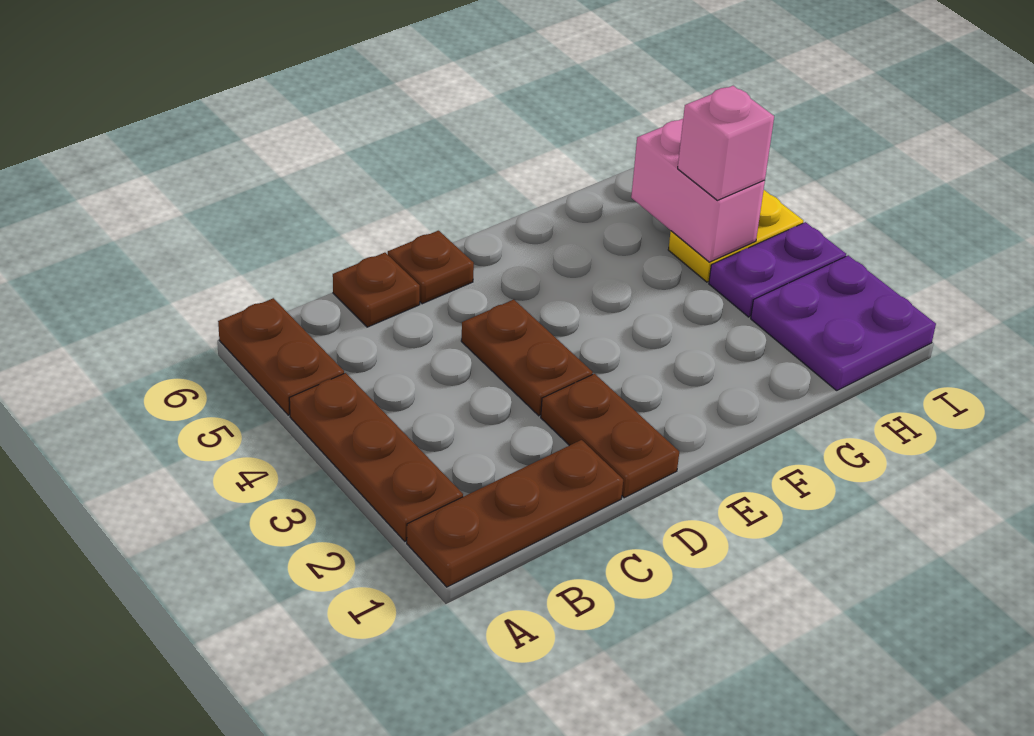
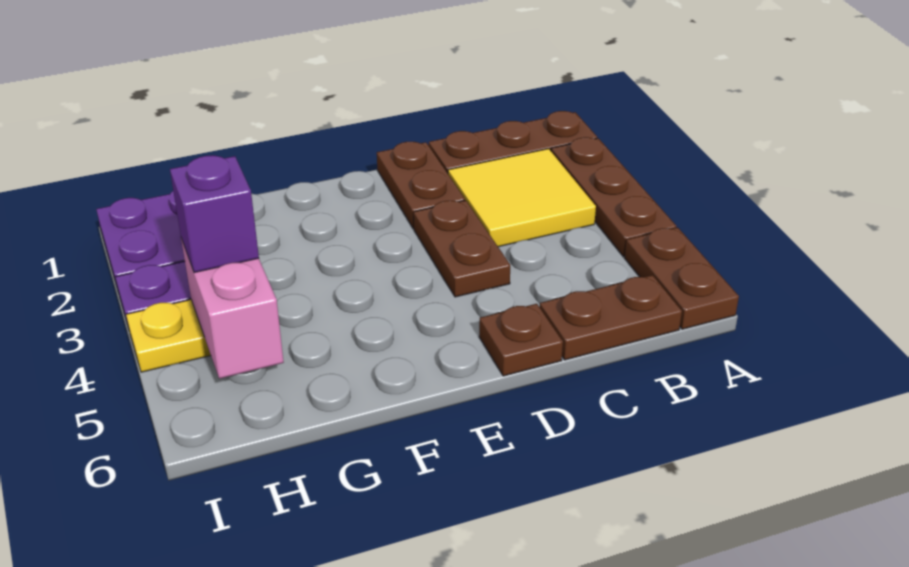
none -> yellow 2x2 tile [448,149,596,247]
brown 1x1 plate [333,253,420,327] -> brown 1x2 plate [540,275,682,360]
pink 1x1 brick [678,86,774,200] -> purple 1x1 brick [170,155,259,273]

